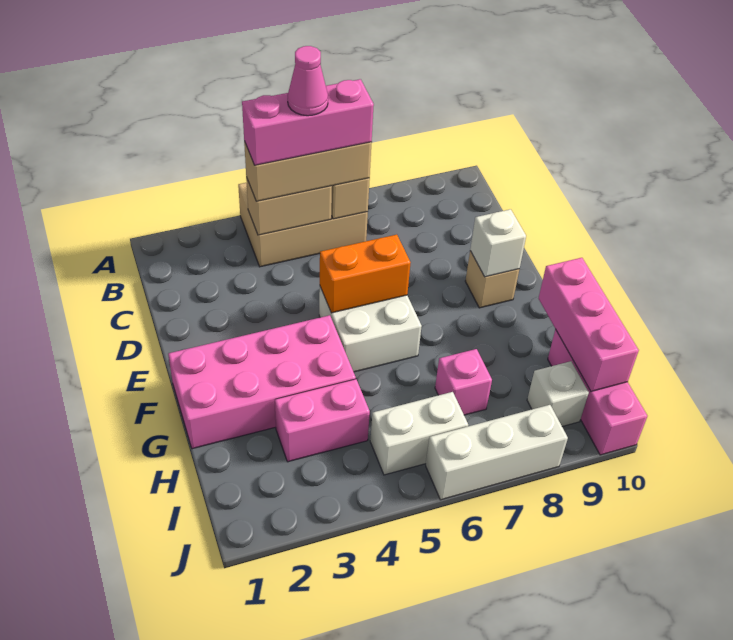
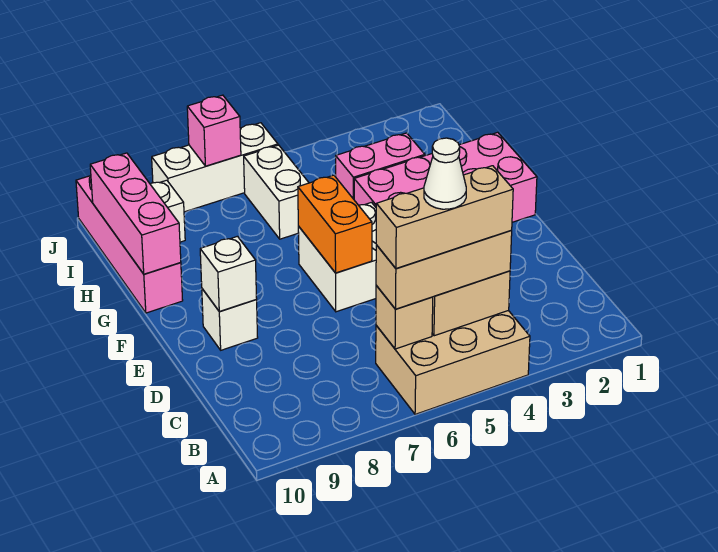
pink 1x3 brick [242,79,374,165] -> tan 1x3 brick [376,166,513,268]
pink 1x1 cone [288,46,328,116] -> white 1x1 cone [424,138,466,209]
orange 1x2 brick [320,235,411,313] -> orange 1x2 brick turned to [298,175,372,273]
tan 1x1 brick [465,251,519,308] -> white 1x1 brick [202,289,258,350]
pink 1x1 brick [435,349,492,415] -> pink 1x1 brick moved to [187,95,241,166]
pink 1x3 brick [548,329,647,455] -> pink 1x4 brick [76,176,183,313]
white 1x2 brick [370,392,468,475] -> white 1x2 brick turned to [244,145,309,239]

